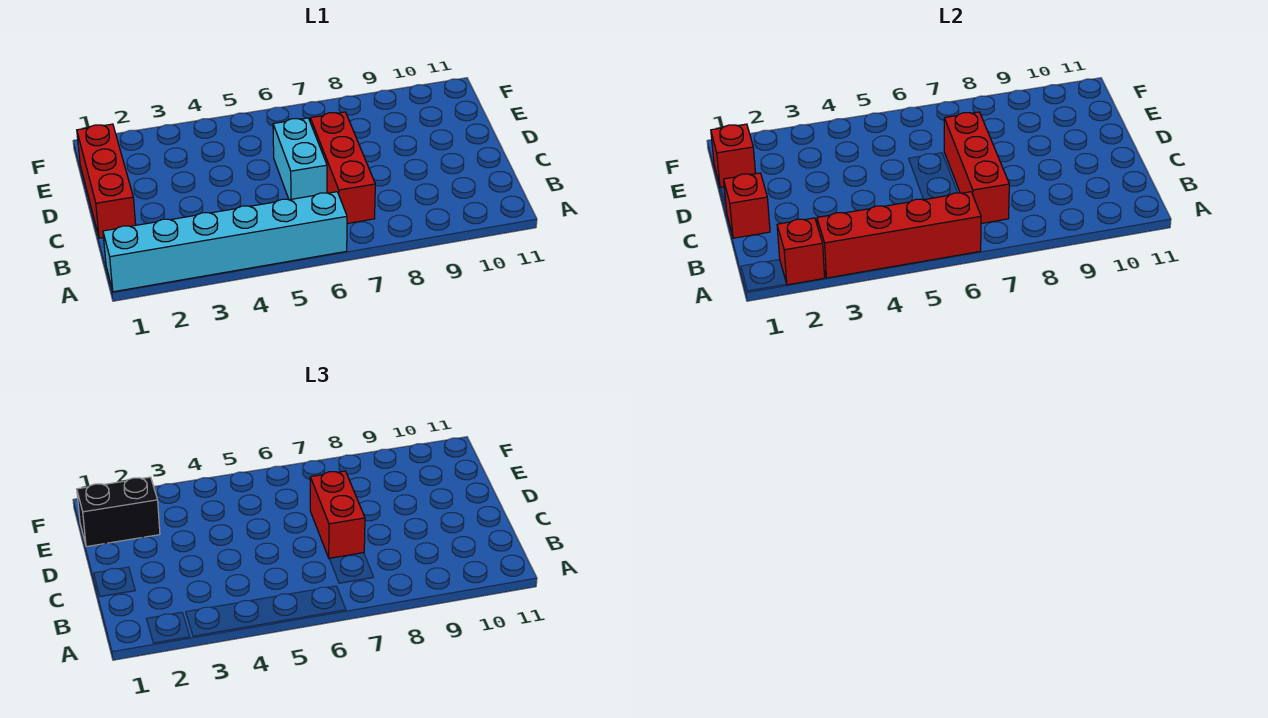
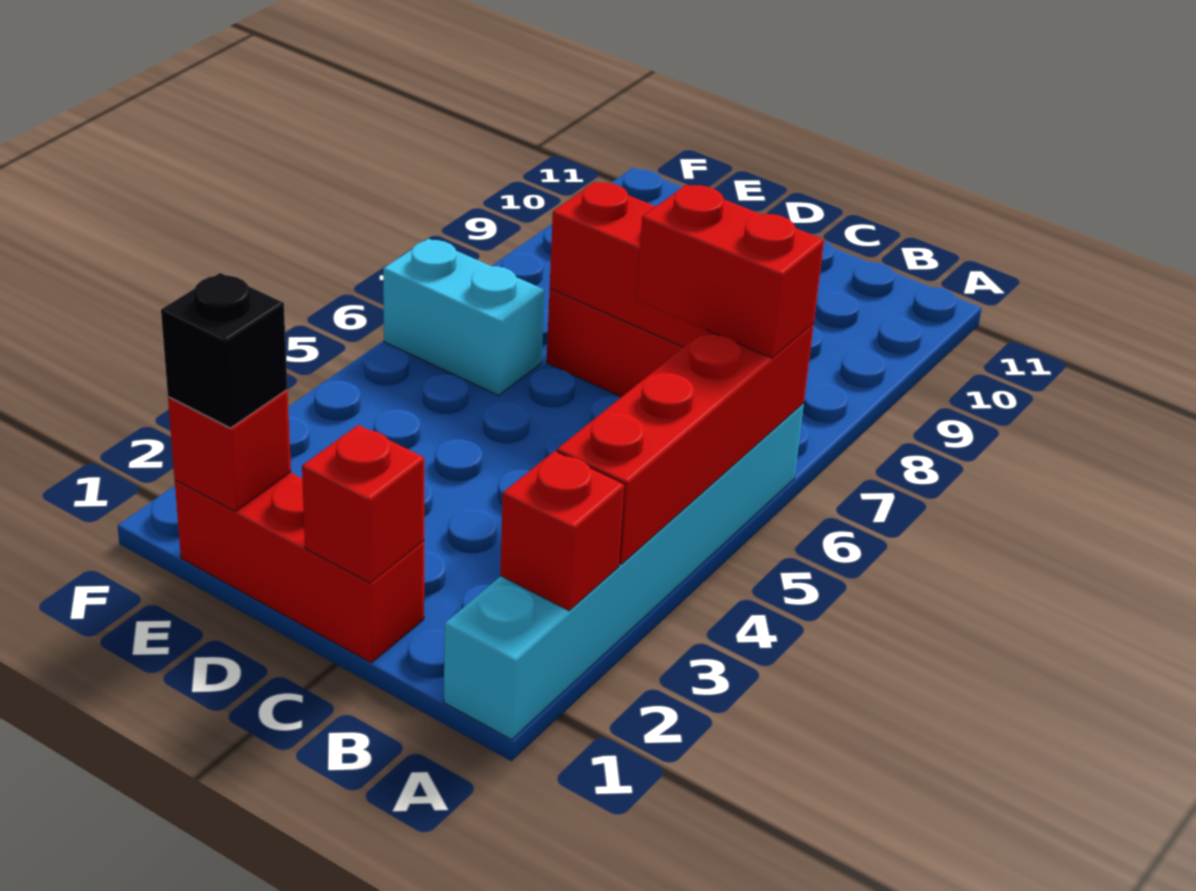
cyan 1x2 brick [273,118,327,200] -> cyan 1x2 brick moved to [383,239,544,395]
red 1x2 brick [310,471,365,559] -> red 1x2 brick moved to [637,184,824,358]
black 1x2 brick [77,477,160,547] -> black 1x1 brick [161,273,287,428]

